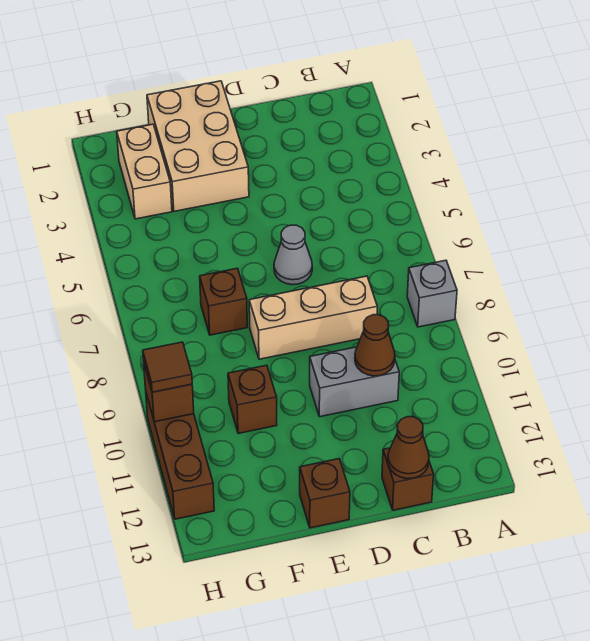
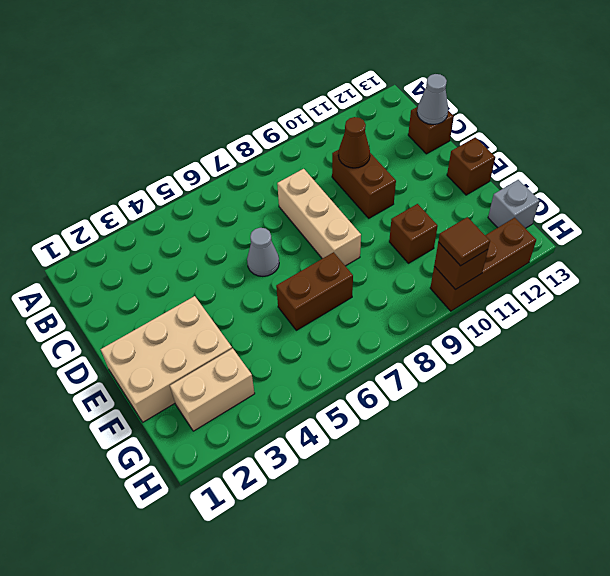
grey 1x1 brick [407,260,457,327] -> grey 1x1 brick moved to [488,180,540,228]
grey 1x2 brick [310,347,399,417] -> brown 1x2 brick [332,150,396,218]
brown 1x1 cone [388,417,429,479] -> grey 1x1 cone [417,74,448,124]
brown 1x1 brick [200,268,247,335] -> brown 1x2 brick [276,252,353,330]

